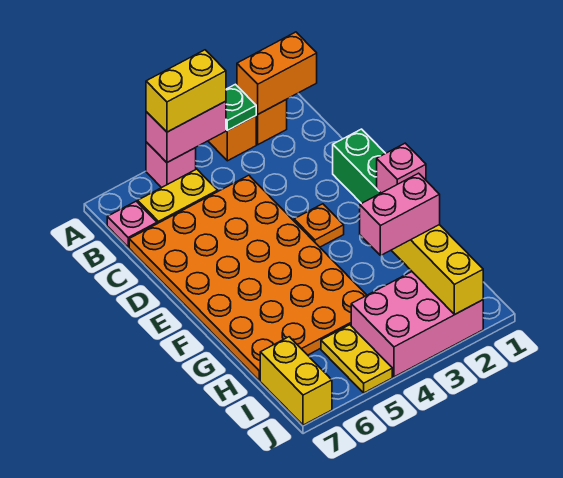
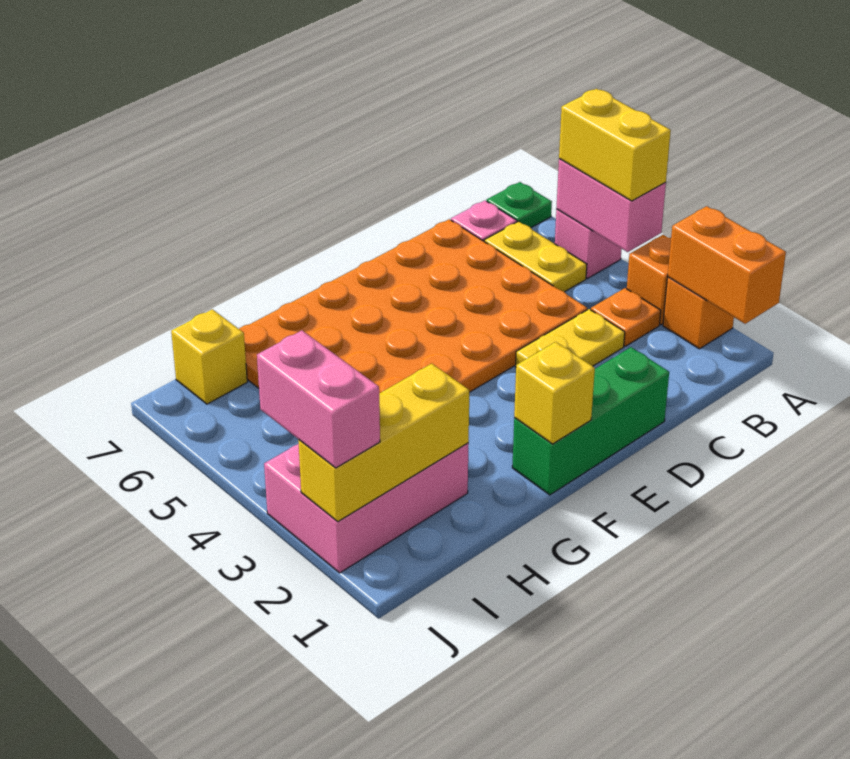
green 1x1 plate [226,84,256,131] -> green 1x1 plate moved to [487,182,552,228]
orange 1x1 plate [294,204,344,247] -> orange 1x1 plate moved to [591,288,661,346]
pink 1x1 brick [377,143,426,193] -> yellow 1x1 brick [514,342,595,444]
pink 1x2 brick [360,173,440,256] -> pink 1x2 brick moved to [257,330,380,468]
pink 2x3 brick [351,272,483,377] -> pink 2x3 brick turned to [264,443,469,573]
yellow 1x2 plate [321,325,392,393] -> yellow 1x2 plate moved to [516,309,625,366]
yellow 1x2 brick [260,337,332,425] -> yellow 1x1 brick [171,309,247,404]

